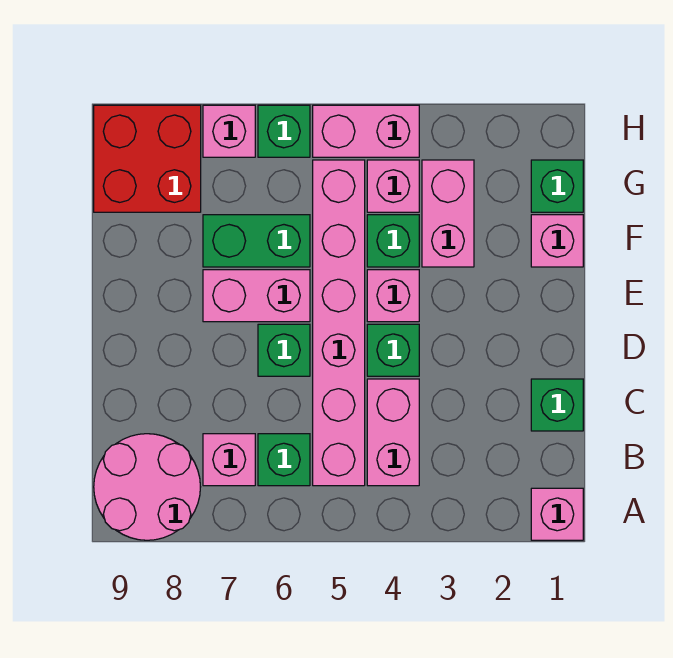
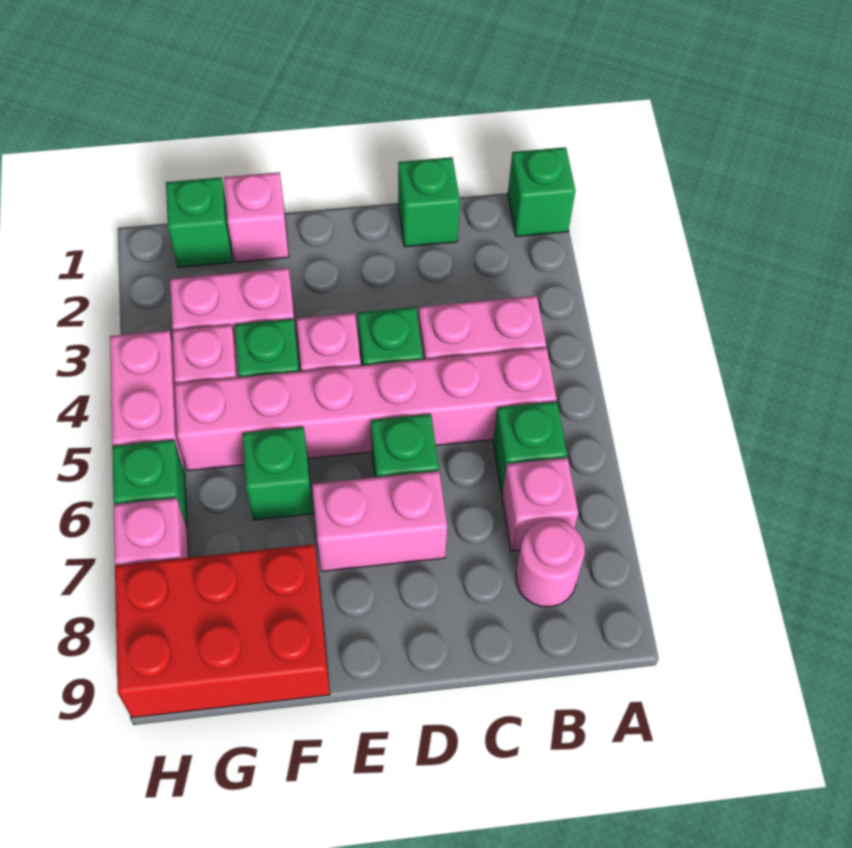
pink 1x1 brick [531,488,583,540] -> green 1x1 brick [508,147,575,237]
pink 2x2 round brick [94,434,200,540] -> pink 1x1 round brick [516,519,585,607]
pink 1x2 brick [203,270,310,322] -> pink 1x2 brick turned to [312,471,447,571]
green 1x2 brick [203,215,310,267] -> green 1x1 brick [242,427,313,520]
red 2x2 brick [94,105,201,212] -> red 2x3 brick [115,544,330,718]

